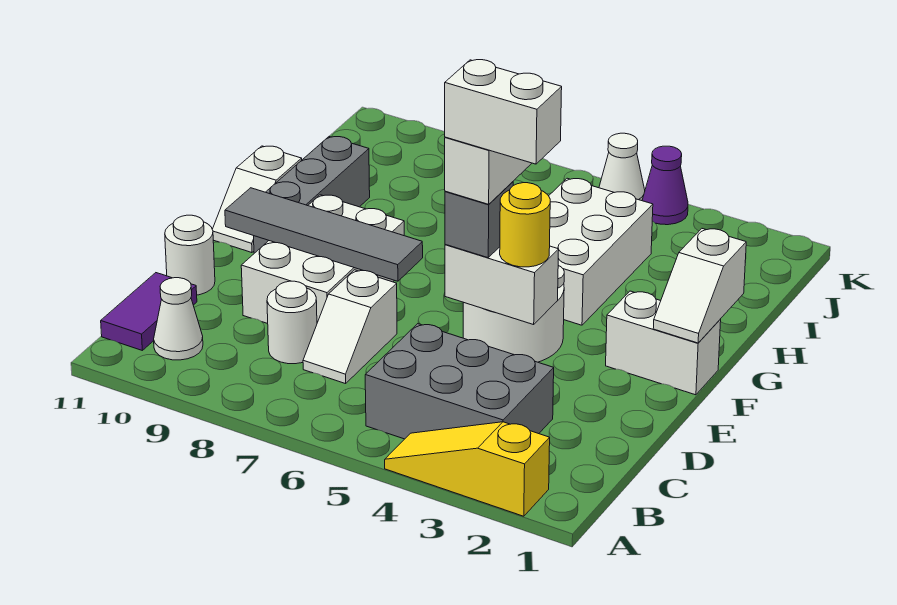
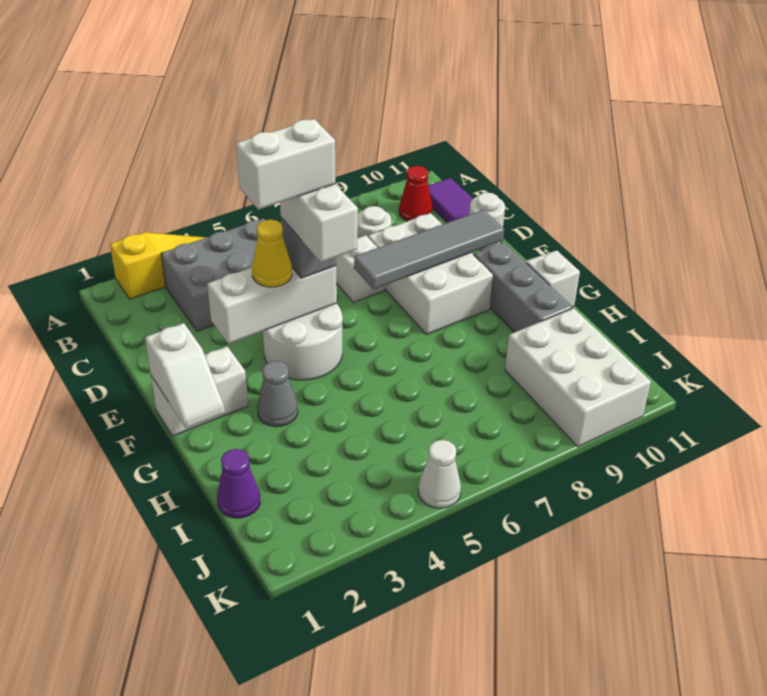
white 1x1 cone [154,278,203,360] -> red 1x1 cone [399,166,433,221]
white 1x2 brick [445,244,559,325] -> white 1x3 brick [207,266,337,344]
yellow 1x1 round brick [500,183,550,267] -> yellow 1x1 cone [252,220,292,287]
white 1x2 slope [653,229,746,343] -> white 1x2 slope turned to [145,323,225,428]
none -> grey 1x1 cone [257,361,298,427]
white 2x3 brick [549,178,653,325] -> white 2x3 brick moved to [505,308,651,447]
purple 1x1 cone [642,146,688,225] -> purple 1x1 cone moved to [217,449,260,518]

